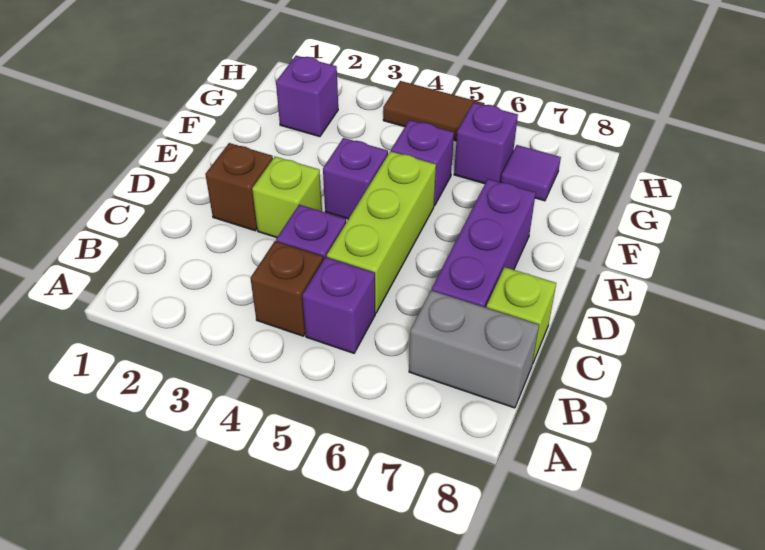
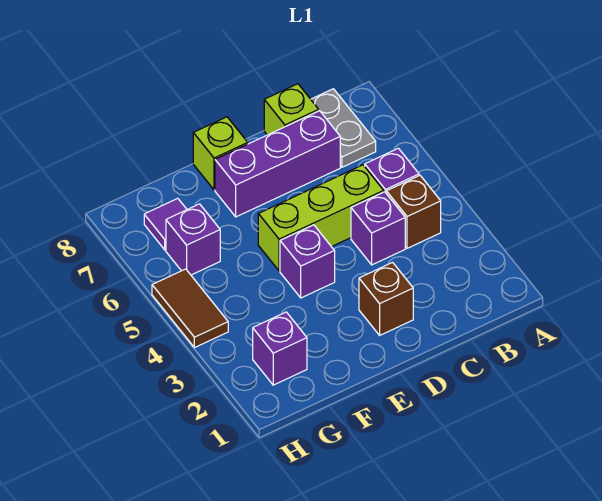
grey 1x2 brick [409,290,539,408] -> grey 1x2 plate [311,89,376,167]
lime 1x1 brick [252,157,322,238] -> lime 1x1 brick moved to [193,117,248,190]
purple 1x1 brick [391,120,454,206] -> none

